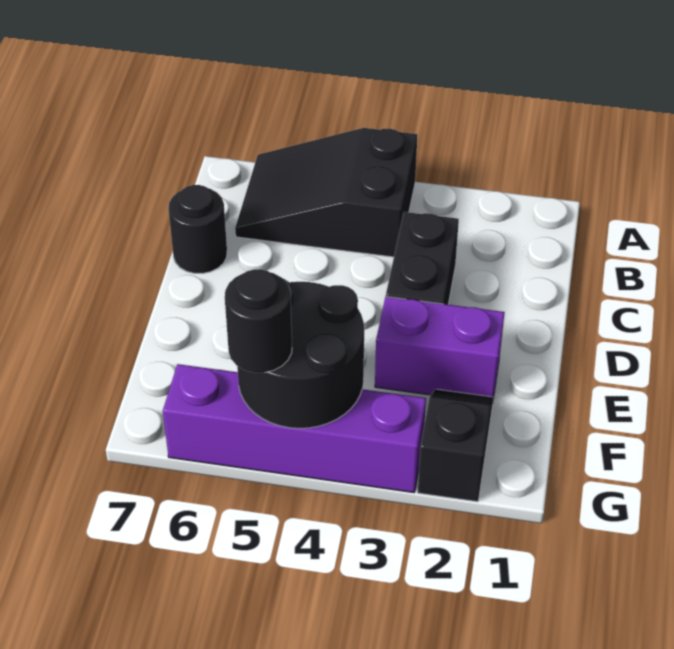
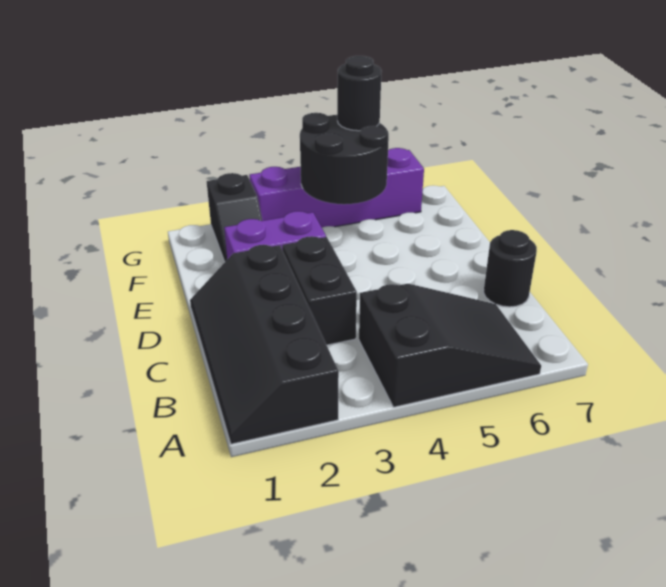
none -> black 2x4 slope [190,245,339,444]

